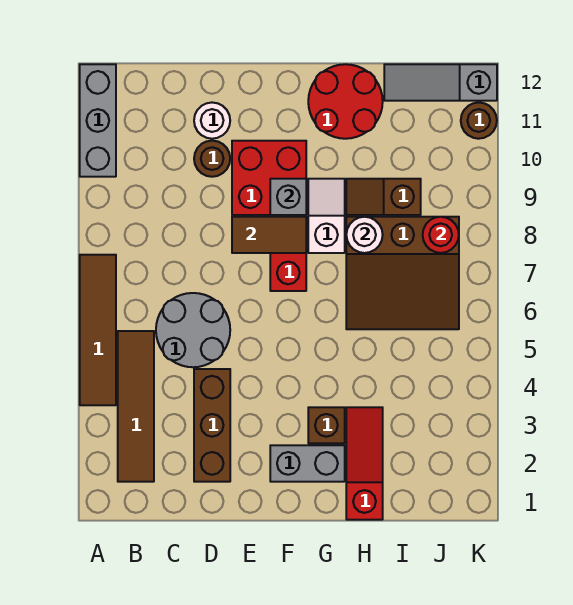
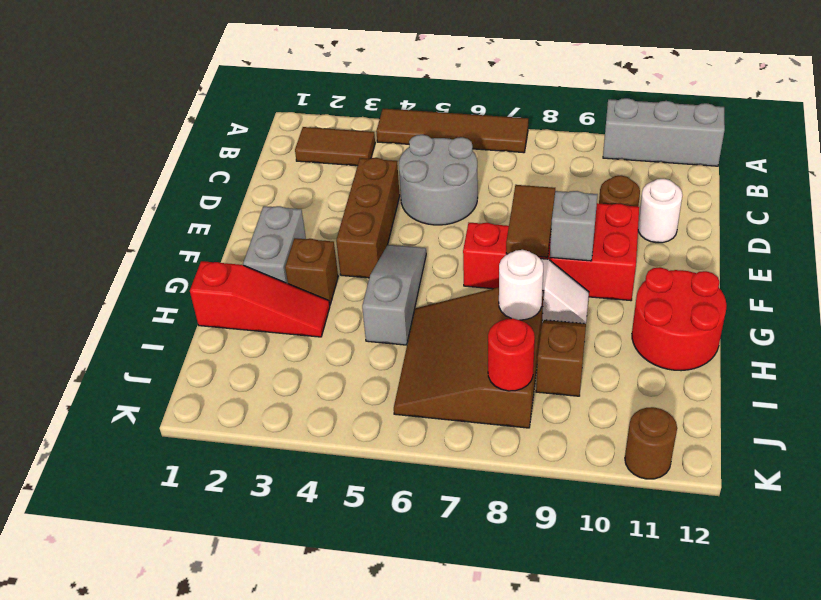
brown 1x4 tile [118,331,154,482] -> brown 1x2 tile [295,127,375,166]
brown 1x3 brick [194,369,230,482] -> brown 1x3 brick turned to [336,158,400,278]
grey 1x3 slope [384,64,497,101] -> grey 1x3 slope moved to [362,245,426,345]

